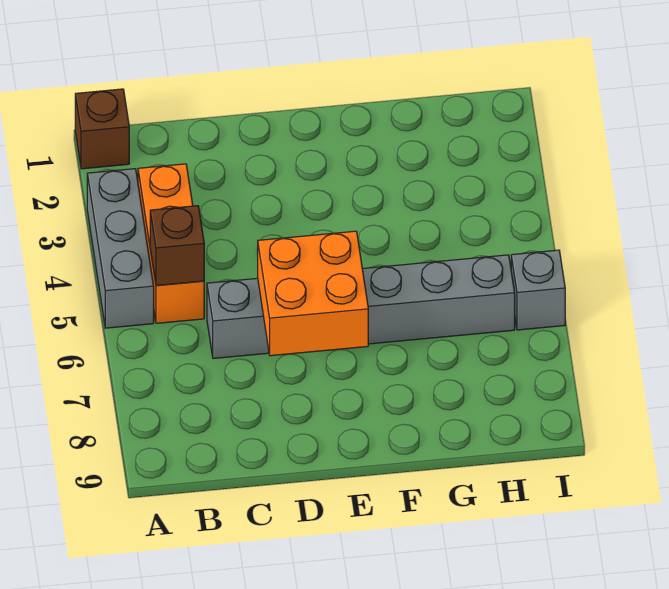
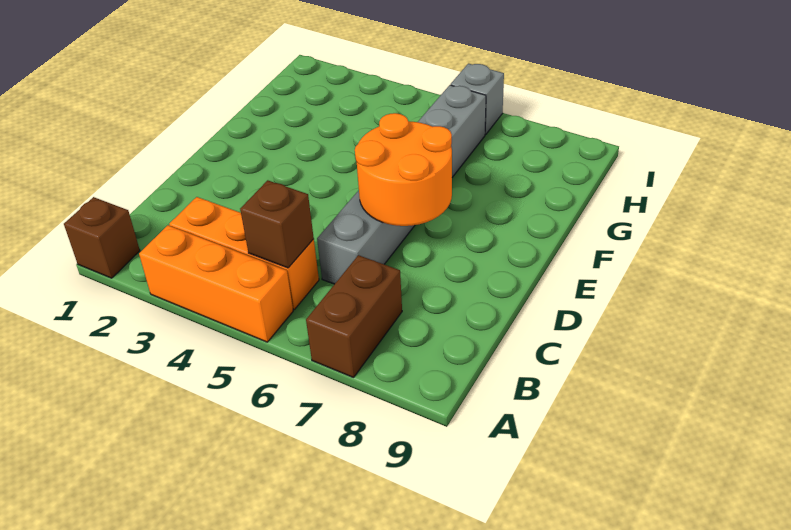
grey 1x3 brick [87,169,154,328] -> orange 1x3 brick [139,225,293,342]
none -> brown 1x2 brick [306,255,402,378]
orange 2x2 brick [257,231,368,356] -> orange 2x2 round brick [355,113,452,226]

